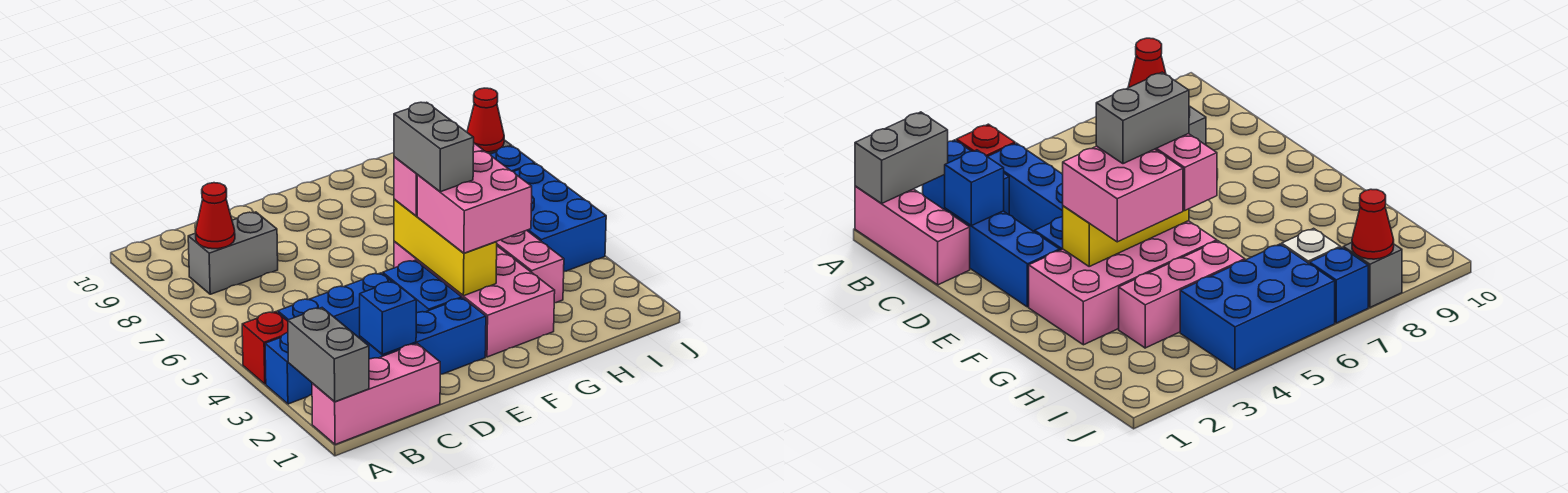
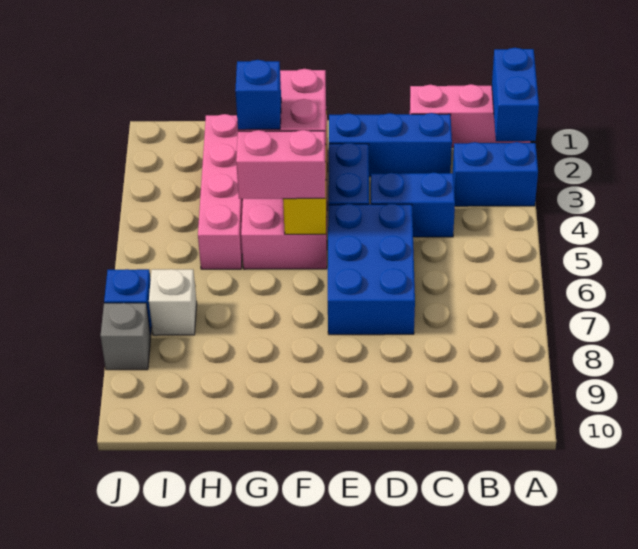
grey 1x2 brick [288,308,369,402] -> blue 1x2 brick [492,48,539,141]
red 1x1 brick [242,312,288,384] -> none
blue 1x3 brick [278,273,392,338] -> blue 1x2 brick [371,172,455,237]
grey 1x2 brick [188,212,278,294] -> none
red 1x1 cone [196,183,235,249] -> none
blue 1x1 brick [360,281,416,355] -> blue 1x1 brick moved to [235,60,281,130]
grey 1x2 brick [394,102,474,192] -> none
pink 1x3 brick [497,230,564,303] -> pink 1x4 brick [198,114,243,269]
blue 2x3 brick [514,164,606,272] -> blue 2x3 brick moved to [328,204,415,335]
red 1x1 cone [467,88,504,152] -> none

